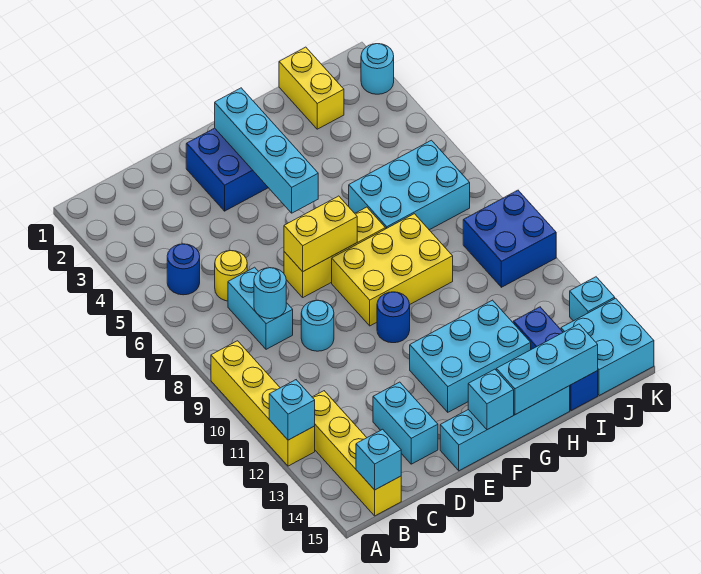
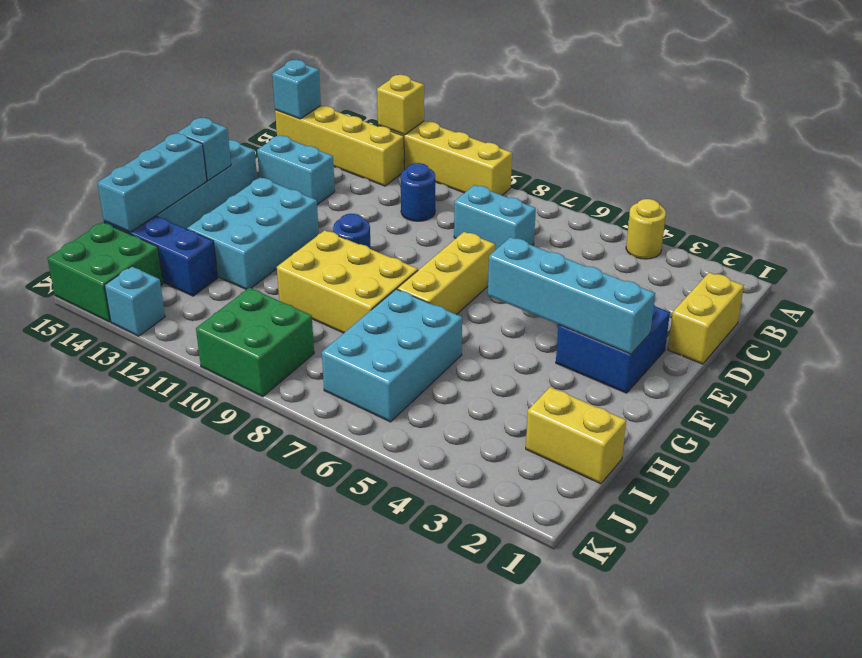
cyan 1x1 brick [269,380,315,440] -> yellow 1x1 brick [377,75,424,135]
blue 1x1 round brick [167,244,200,295] -> blue 1x1 round brick moved to [401,163,435,221]
yellow 1x1 round brick [215,251,247,301] -> yellow 1x1 round brick moved to [626,199,666,259]
cyan 1x1 round brick [254,268,286,319] -> none
cyan 1x1 round brick [301,300,334,351] -> none
yellow 1x2 brick [284,196,357,272] -> yellow 1x2 brick moved to [668,272,744,364]
yellow 2x3 brick [332,214,453,326] -> yellow 2x3 brick turned to [277,230,418,333]
blue 2x2 brick [463,190,556,287] -> green 2x2 brick [196,288,314,397]
cyan 2x2 brick [561,298,654,396] -> green 2x2 brick [47,222,163,322]
cyan 1x1 round brick [361,44,394,94] -> none

